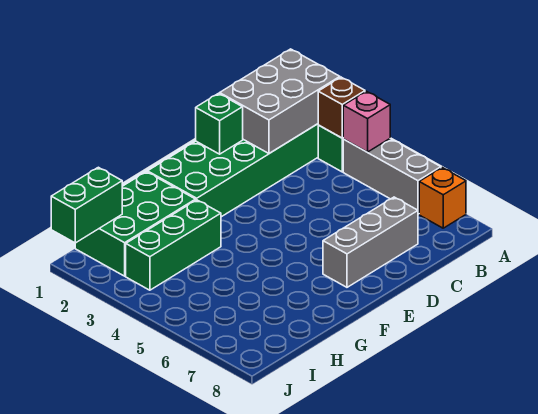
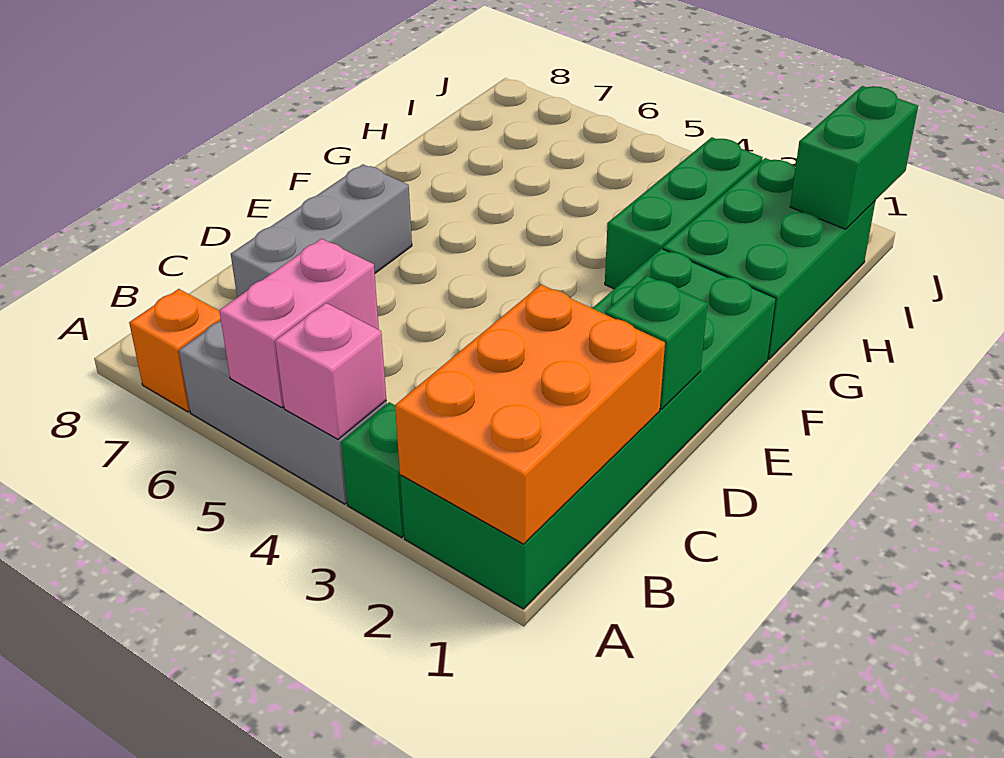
grey 2x3 brick [220,49,340,153] -> orange 2x3 brick [395,285,665,544]
brown 1x1 brick [318,77,365,138] -> none
none -> pink 1x2 brick [219,239,379,407]

